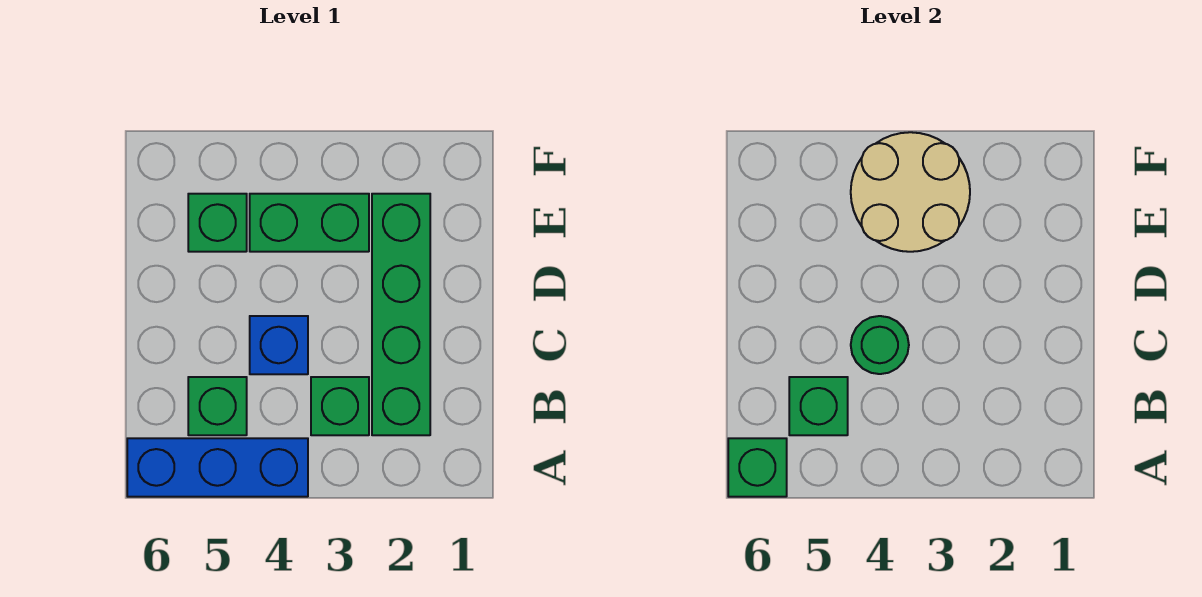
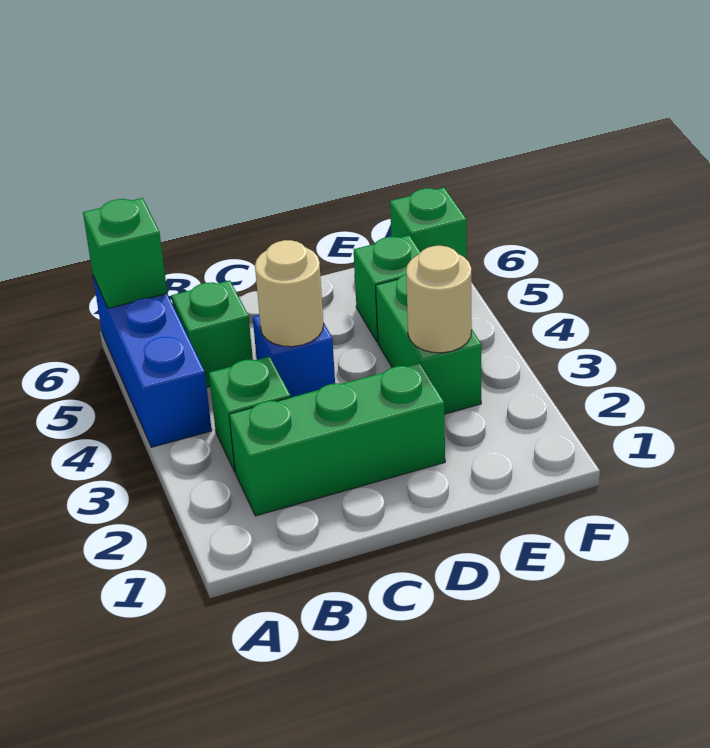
green 1x4 brick [372,194,430,435] -> green 1x3 brick [229,363,445,516]
green 1x1 brick [789,377,848,435] -> green 1x1 brick moved to [390,188,467,259]
green 1x1 round brick [851,316,909,374] -> tan 1x1 round brick [255,240,324,347]
tan 2x2 round brick [851,132,970,252] -> tan 1x1 round brick [406,246,472,353]

